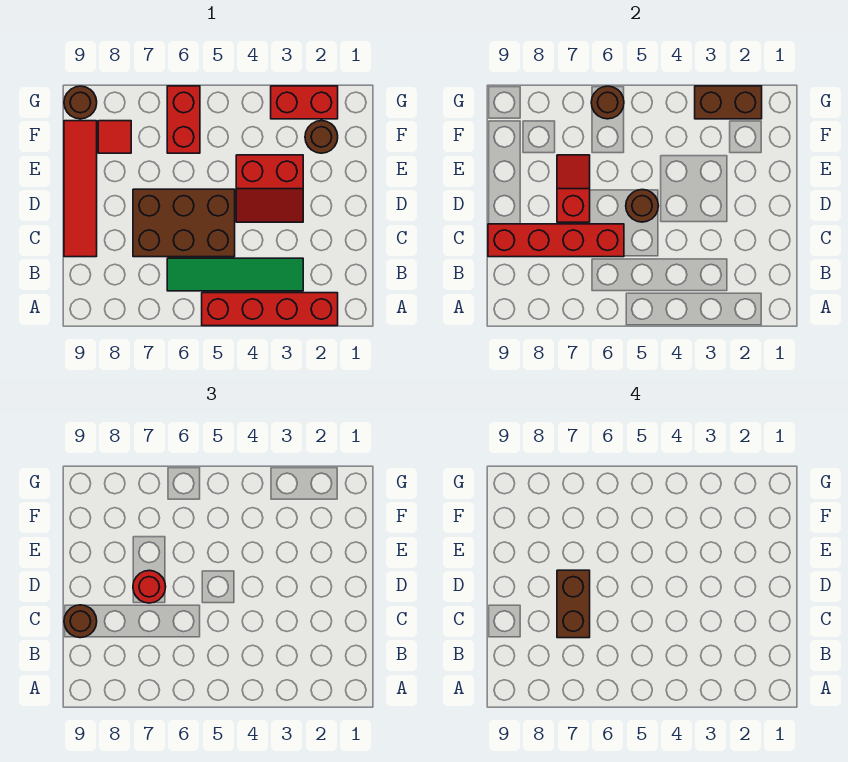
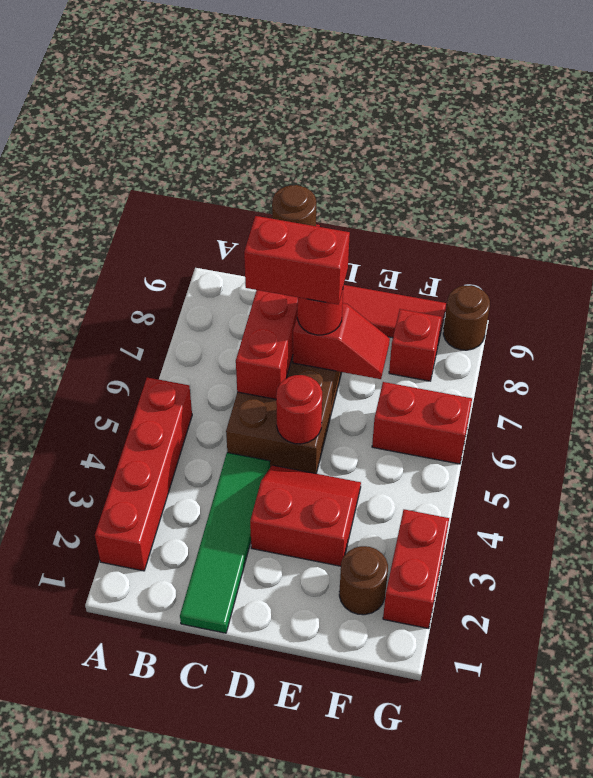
green 1x4 tile [167,258,303,291] -> green 1x4 tile moved to [180,453,270,633]
brown 1x2 brick [557,570,590,638] -> red 1x2 brick [244,216,350,304]
red 2x2 slope [236,155,303,222] -> red 2x2 slope turned to [250,465,361,566]
brown 1x1 round brick [626,190,658,222] -> red 1x1 round brick [276,375,322,444]
red 1x1 tile [98,121,131,153] -> red 1x1 brick [389,309,442,381]
brown 1x2 brick [695,86,762,119] -> none
brown 1x1 round brick [591,86,624,119] -> none

